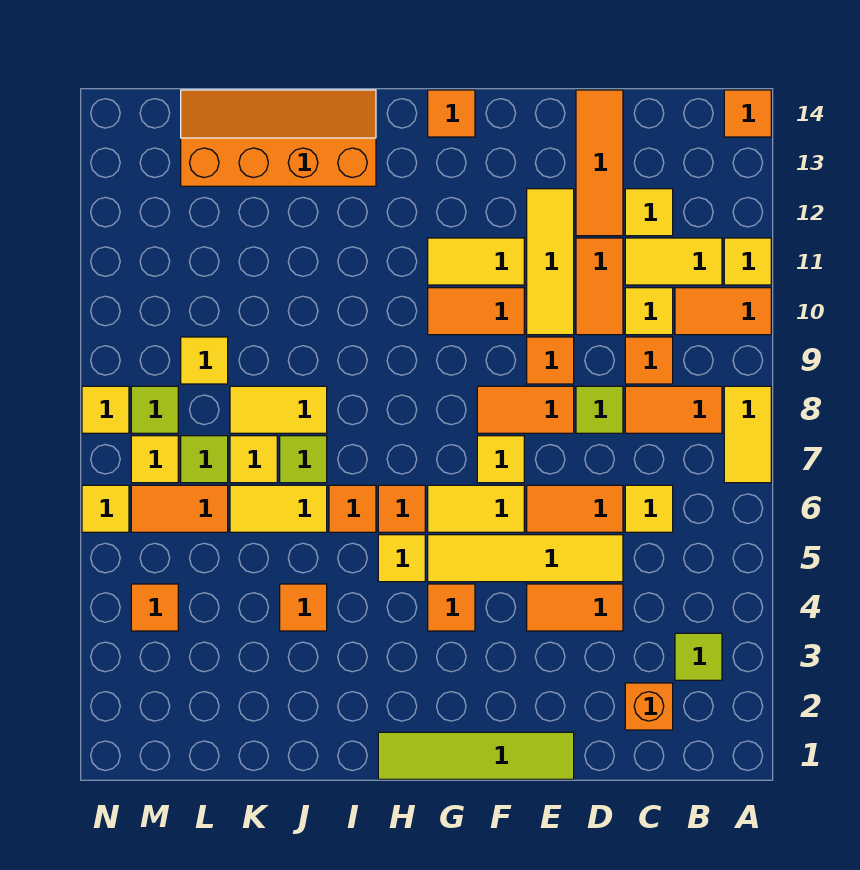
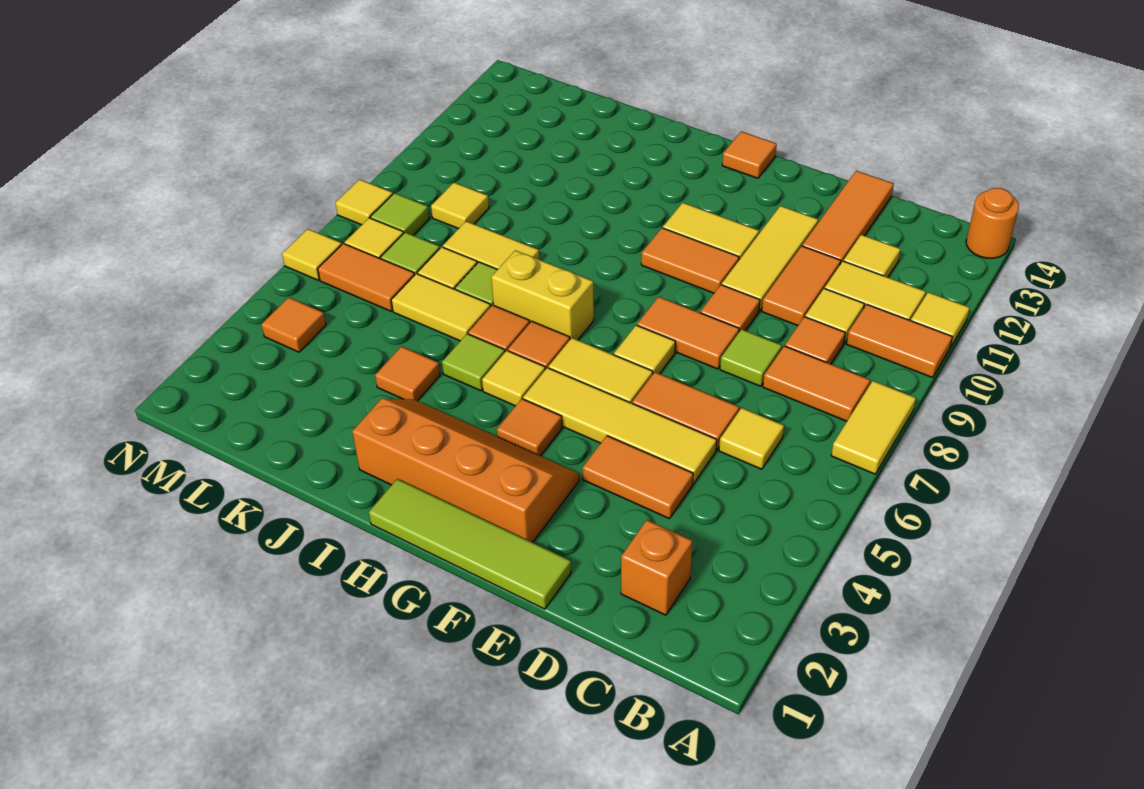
orange 1x1 tile [724,90,771,137] -> orange 1x1 round brick [966,188,1019,258]
lime 1x1 tile [675,633,722,680] -> lime 1x1 tile moved to [442,334,505,391]
none -> yellow 1x2 brick [491,250,594,340]
orange 2x4 slope [181,90,376,186] -> orange 2x4 slope moved to [352,399,579,543]

